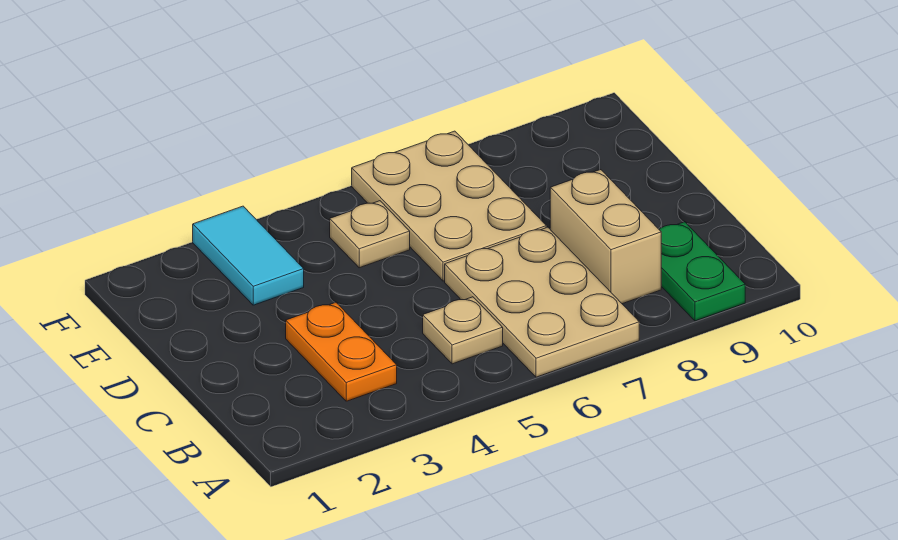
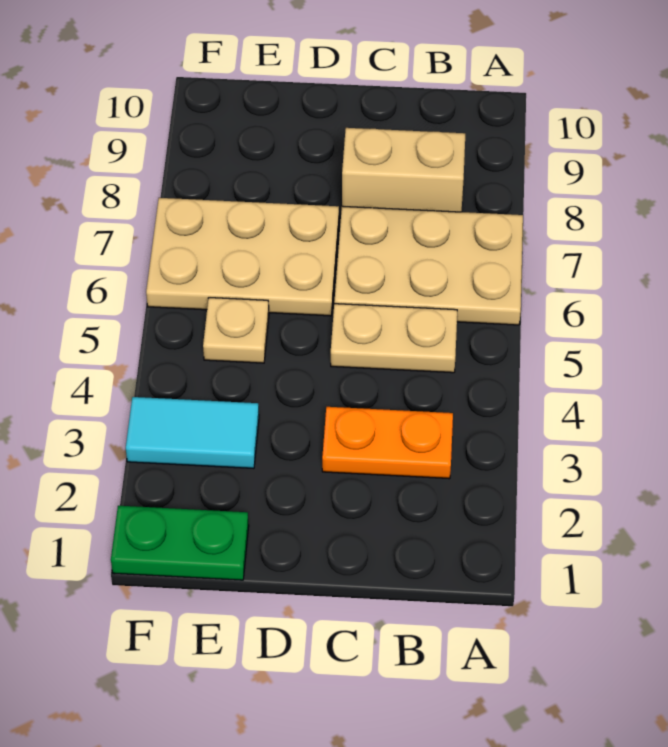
green 1x2 plate [659,222,745,321] -> green 1x2 plate moved to [111,506,249,580]
tan 1x1 plate [423,297,503,364] -> tan 1x2 plate [331,304,457,373]

